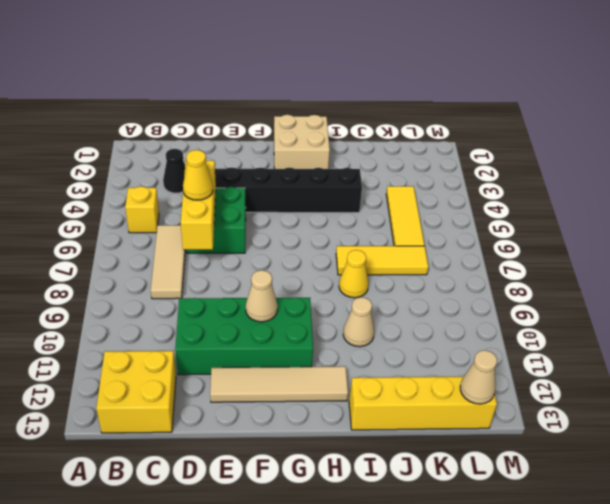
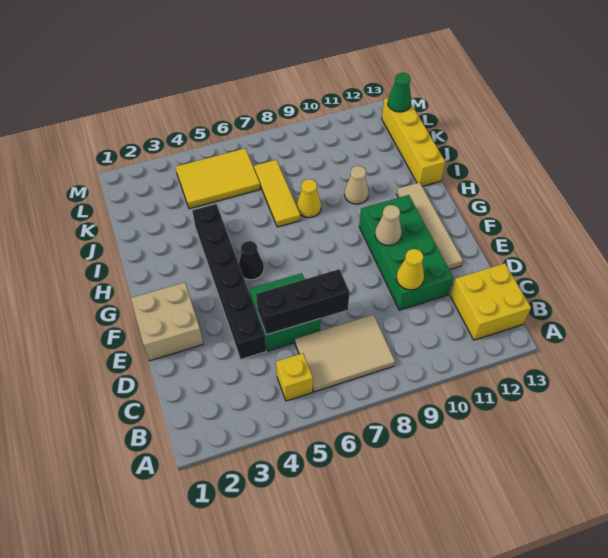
black 1x1 cone [163,149,185,193] -> black 1x1 cone moved to [239,241,264,280]
tan 1x3 tile [151,225,185,299] -> tan 2x3 tile [295,315,395,392]
yellow 1x3 brick [181,161,216,250] -> black 1x3 brick [256,269,350,335]
yellow 1x1 cone [183,150,213,200] -> yellow 1x1 cone moved to [396,249,424,290]
tan 2x2 brick [274,115,330,169] -> tan 2x2 brick moved to [131,282,203,361]
yellow 1x3 tile [386,186,424,246] -> yellow 2x3 tile [176,149,260,209]
tan 1x1 cone [460,350,497,404] -> green 1x1 cone [388,73,411,112]

